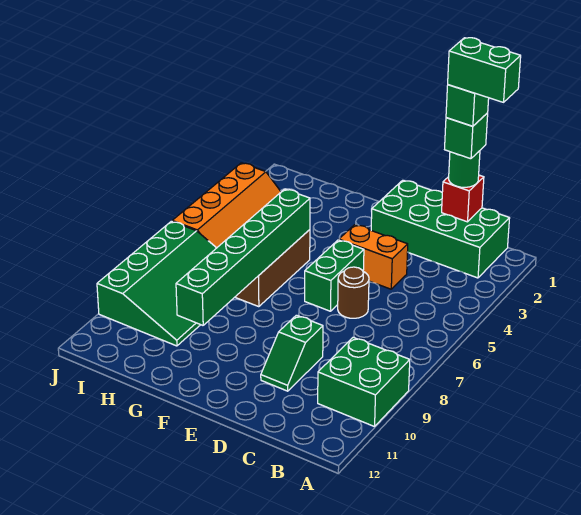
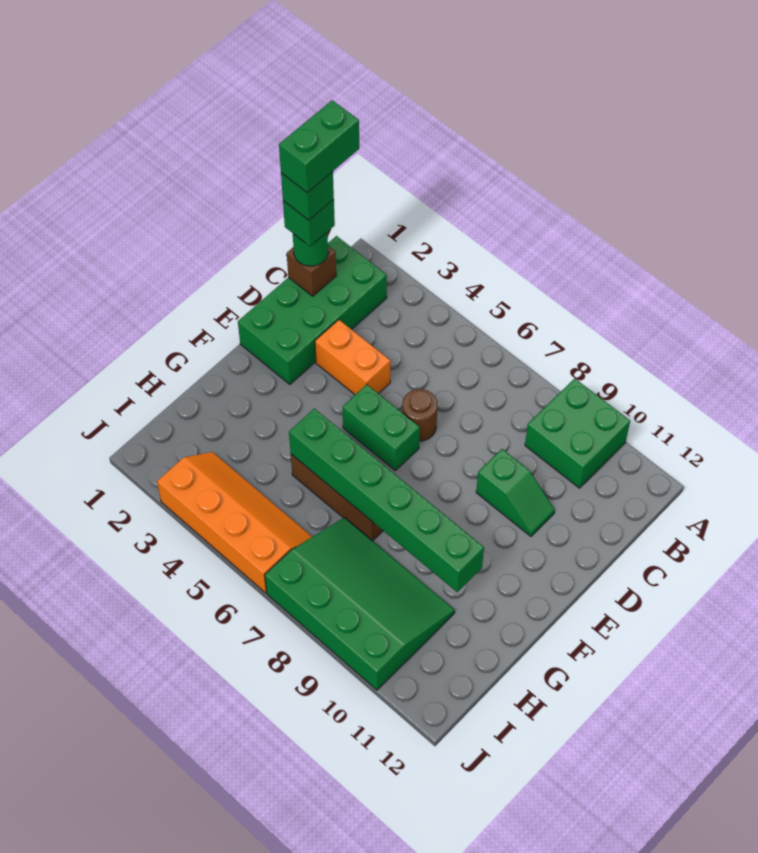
red 1x1 brick [442,175,484,222] -> brown 1x1 brick [287,246,336,296]
orange 1x2 brick [339,225,408,289] -> orange 1x2 brick turned to [315,320,391,395]

